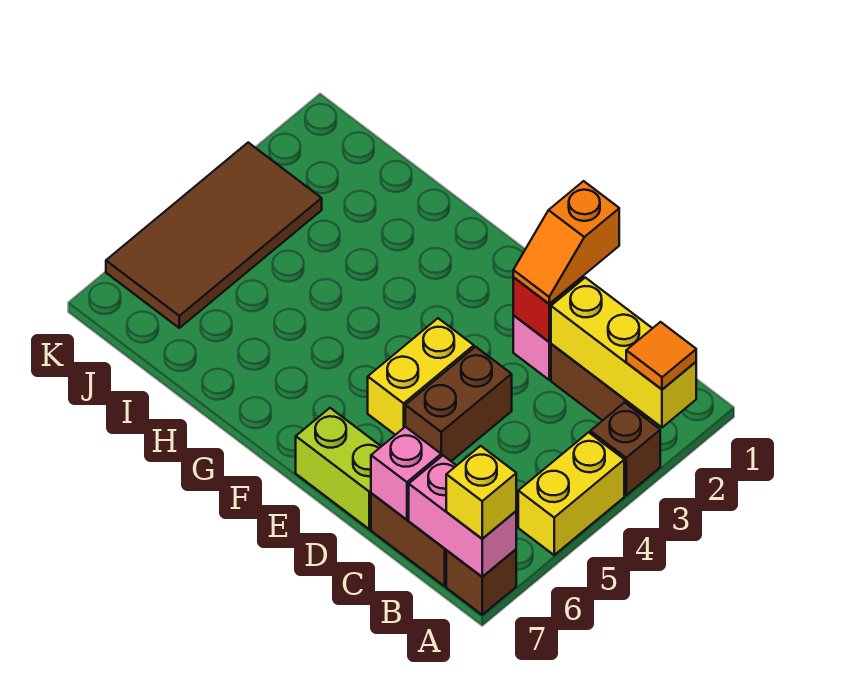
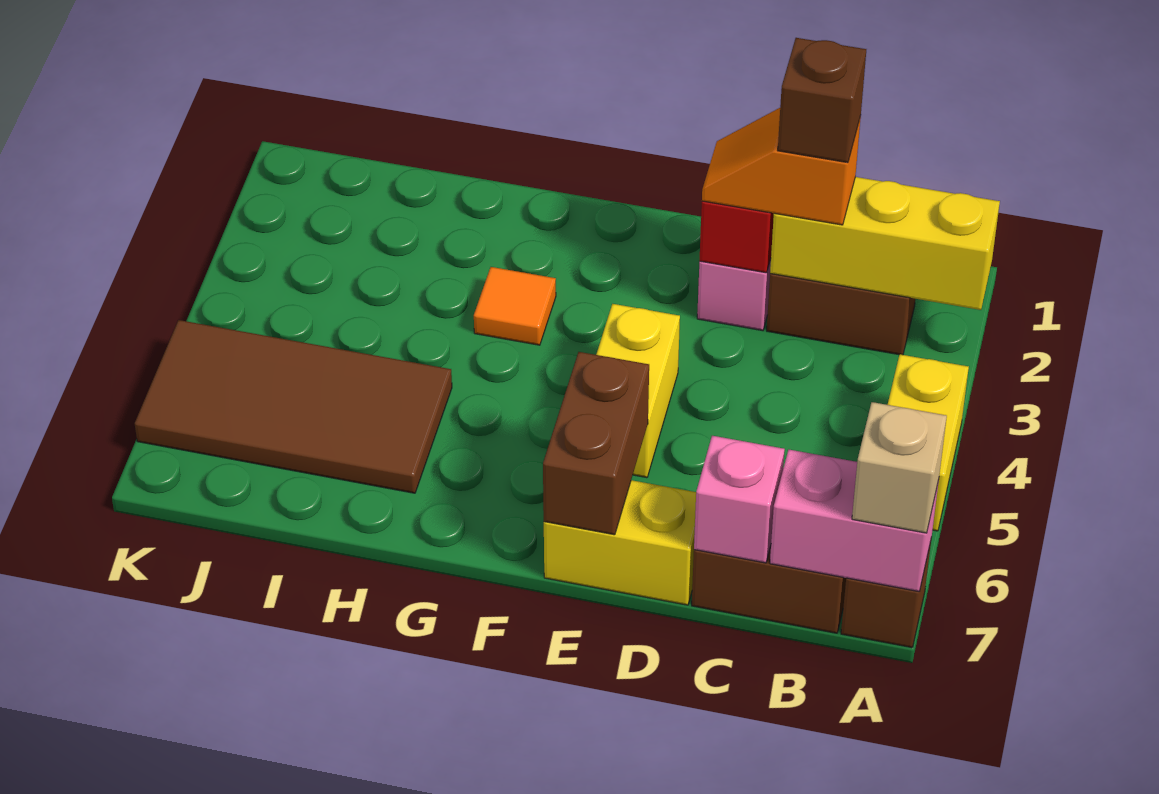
orange 1x1 tile [626,322,696,389] -> orange 1x1 tile moved to [474,267,556,345]
brown 1x1 brick [590,402,660,495] -> brown 1x1 brick moved to [778,38,866,163]
yellow 1x1 brick [446,446,516,539] -> tan 1x1 brick [852,402,947,533]
orange 1x2 slope [513,181,619,304] -> orange 1x2 slope turned to [702,108,861,225]
brown 1x2 brick [405,347,512,461] -> brown 1x2 brick moved to [543,352,649,535]
lime 1x2 brick [296,408,381,529] -> yellow 1x2 brick [544,480,696,605]
brown 2x4 tile [106,143,322,328] -> brown 2x4 tile turned to [135,320,452,493]

